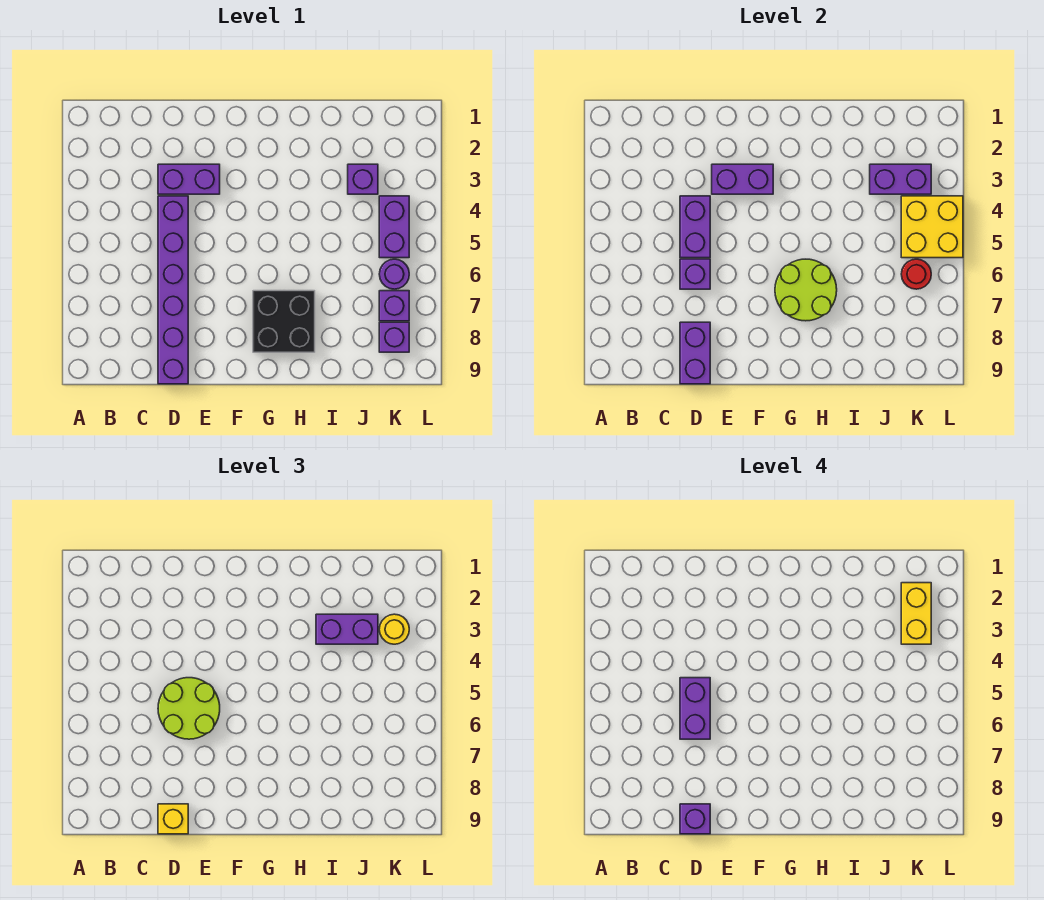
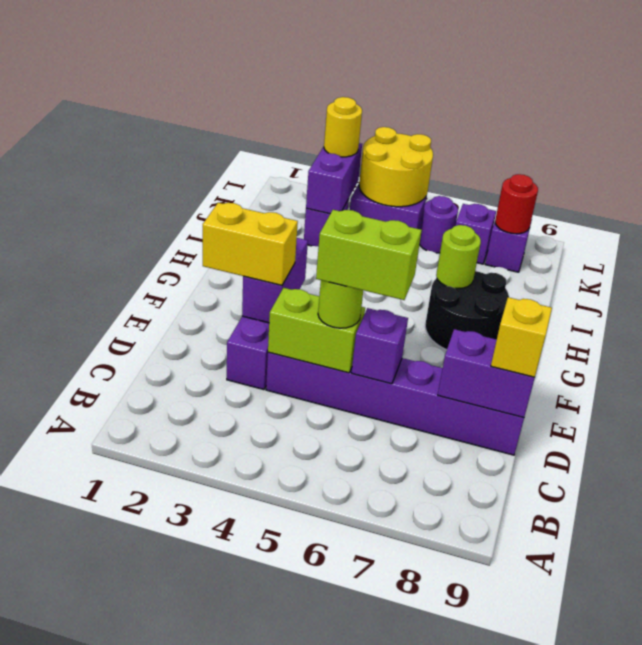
purple 1x2 brick [680,196,710,258] -> lime 1x2 brick [268,288,365,373]
lime 2x2 round brick [158,678,220,739] -> lime 1x1 round brick [318,280,363,328]
purple 1x2 brick [680,678,710,739] -> lime 1x2 brick [316,210,422,300]
purple 1x1 brick [680,804,710,834] -> none
lime 2x2 round brick [775,259,837,321] -> lime 1x1 round brick [436,225,481,288]
black 2x2 brick [253,291,315,352] -> black 2x2 round brick [425,271,509,350]
purple 1x2 brick [316,614,378,644] -> none
yellow 1x2 brick [901,583,931,644] -> yellow 1x2 brick moved to [203,203,298,285]
yellow 2x2 brick [901,196,963,258] -> yellow 2x2 round brick [359,127,433,207]
red 1x1 round brick [901,259,931,289] -> red 1x1 round brick moved to [495,174,538,234]

